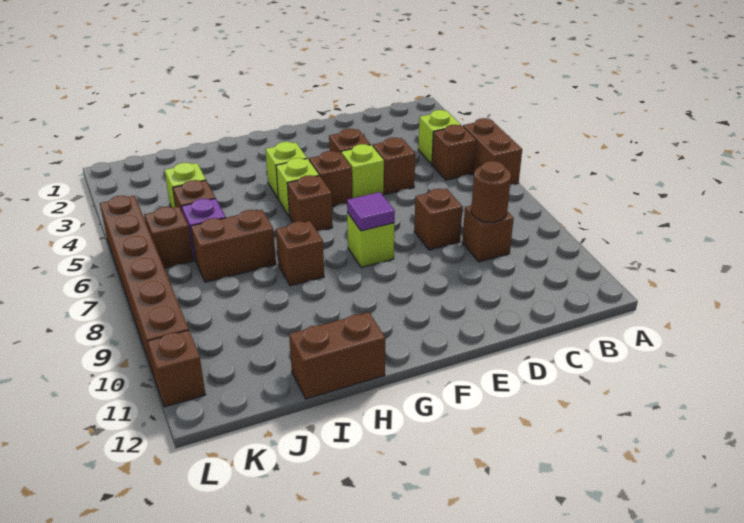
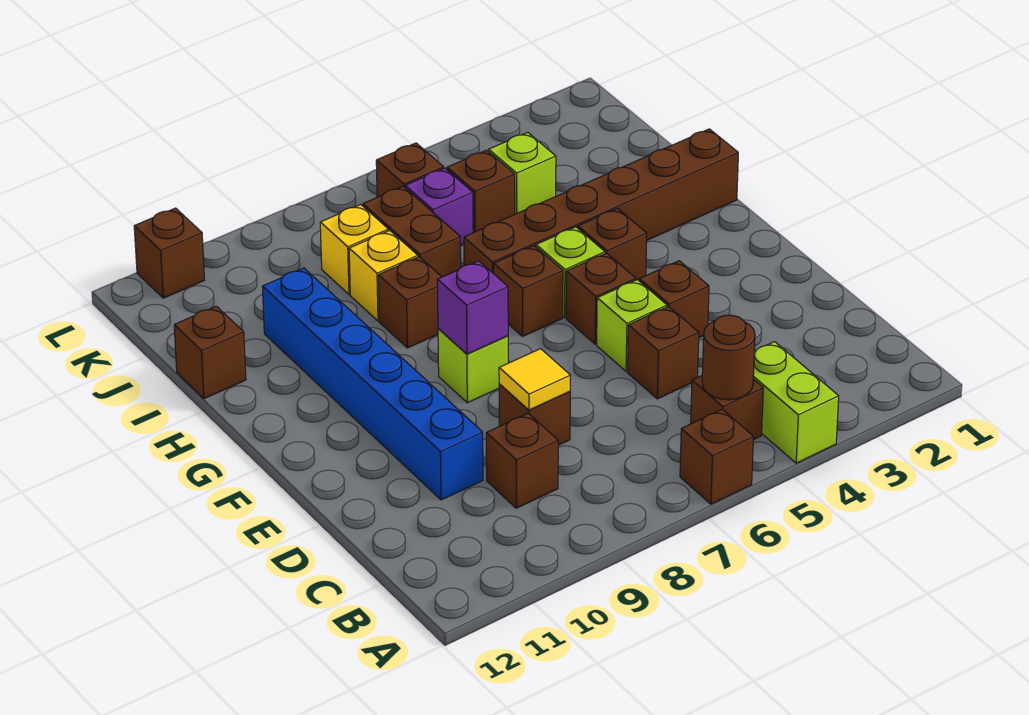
brown 1x2 brick [463,118,522,185] -> brown 1x1 brick [680,409,753,504]
lime 1x1 brick [418,110,461,164] -> lime 1x2 brick [753,342,839,463]
brown 1x1 round brick [471,161,511,222] -> brown 1x1 round brick moved to [702,315,755,400]
none -> yellow 1x1 tile [499,349,571,410]
none -> blue 1x6 brick [262,268,483,500]
purple 1x1 tile [347,192,395,231] -> purple 1x1 brick [437,261,508,354]
lime 1x1 brick [265,142,307,198] -> brown 1x1 brick [578,208,647,280]
brown 1x2 brick [289,312,385,399] -> brown 1x1 brick [174,306,246,399]
none -> yellow 1x1 brick [349,231,418,321]
none -> yellow 1x1 brick [320,205,389,295]
brown 1x6 brick [100,196,189,375] -> brown 1x6 brick moved to [464,129,738,274]

